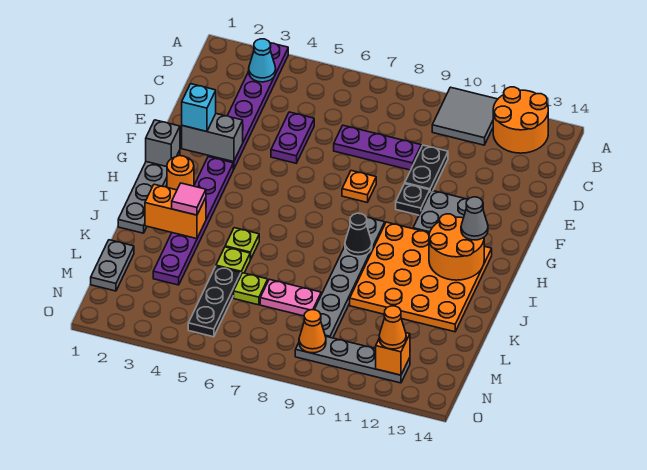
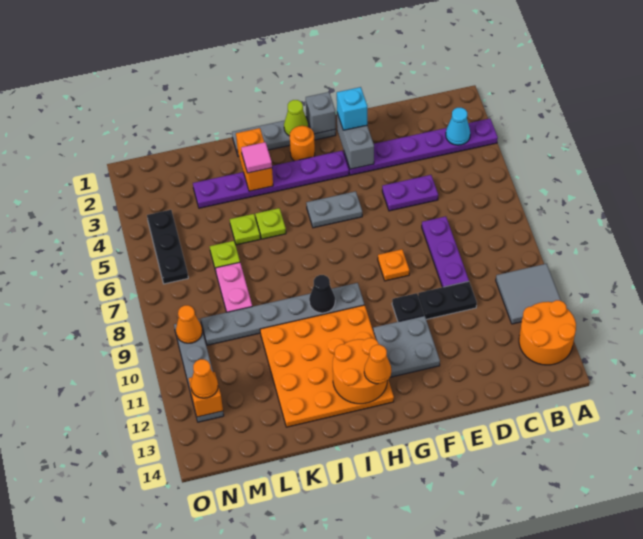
none -> lime 1x1 cone [284,100,308,136]
grey 1x1 cone [461,197,488,240] -> orange 1x1 cone [364,345,391,384]
grey 1x2 plate [91,240,134,291] -> grey 1x2 plate moved to [306,191,362,228]
black 1x3 plate [188,266,241,337] -> black 1x3 plate turned to [147,210,188,284]

